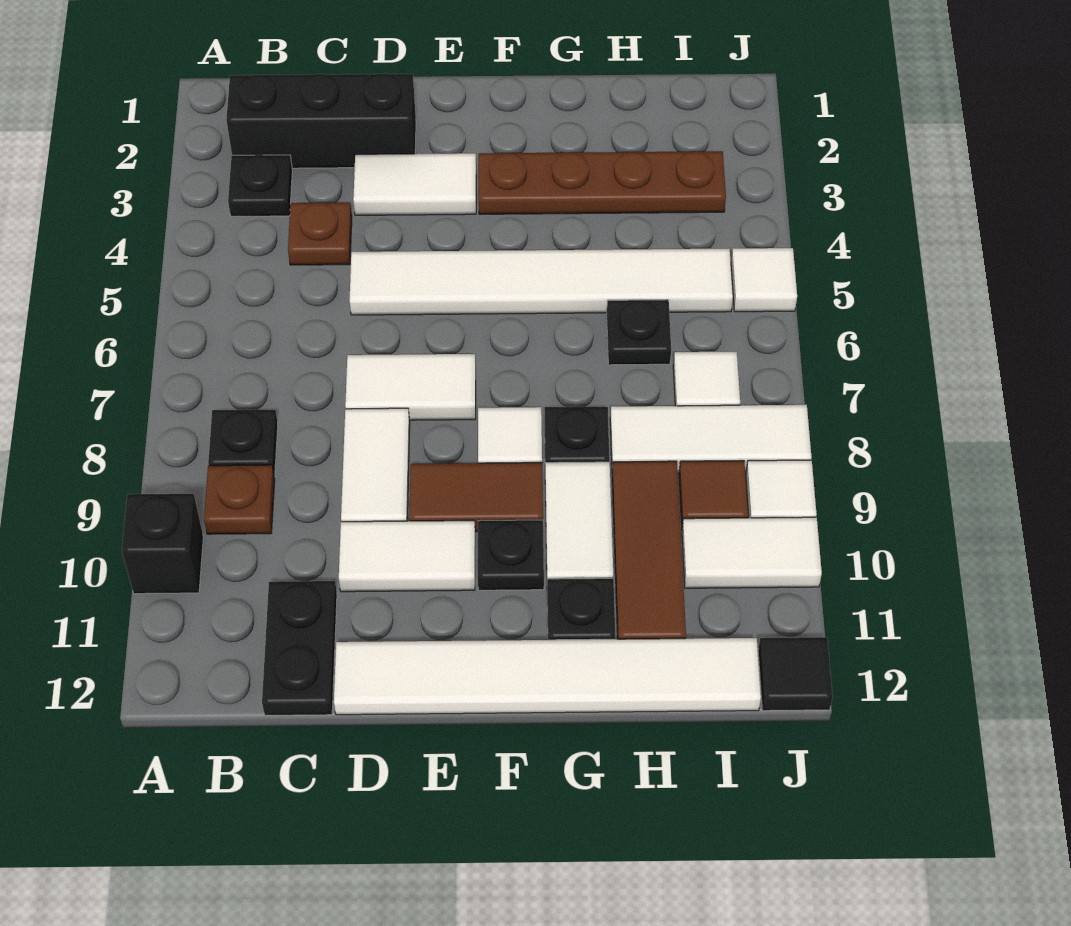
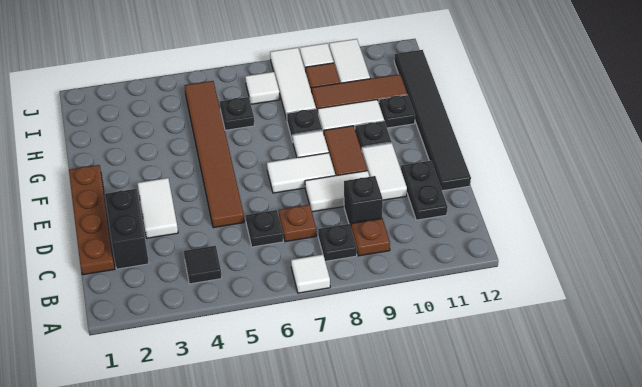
black 1x1 brick [122,494,203,594] -> black 1x1 brick moved to [344,176,383,227]
black 1x3 brick [226,73,416,168] -> black 1x2 brick [105,189,149,269]
black 1x1 plate [228,155,292,216] -> black 1x1 plate moved to [246,210,283,247]
brown 1x1 plate [288,202,352,265] -> brown 1x1 plate moved to [279,205,316,242]
black 1x2 plate [262,581,337,715] -> black 1x2 plate turned to [401,161,448,220]
white 1x6 tile [350,249,733,315] -> brown 1x6 tile [184,81,244,228]
white 1x2 tile [345,354,476,420] -> white 1x2 tile turned to [267,153,335,193]
white 1x6 tile [334,638,761,715] -> black 1x6 tile [394,50,471,191]
brown 1x4 plate [479,151,726,214] -> brown 1x4 plate moved to [69,165,115,275]
white 1x1 tile [731,248,797,312] -> white 1x1 tile moved to [291,255,330,293]
black 1x1 tile [758,637,833,711] -> black 1x1 tile moved to [184,246,222,284]

